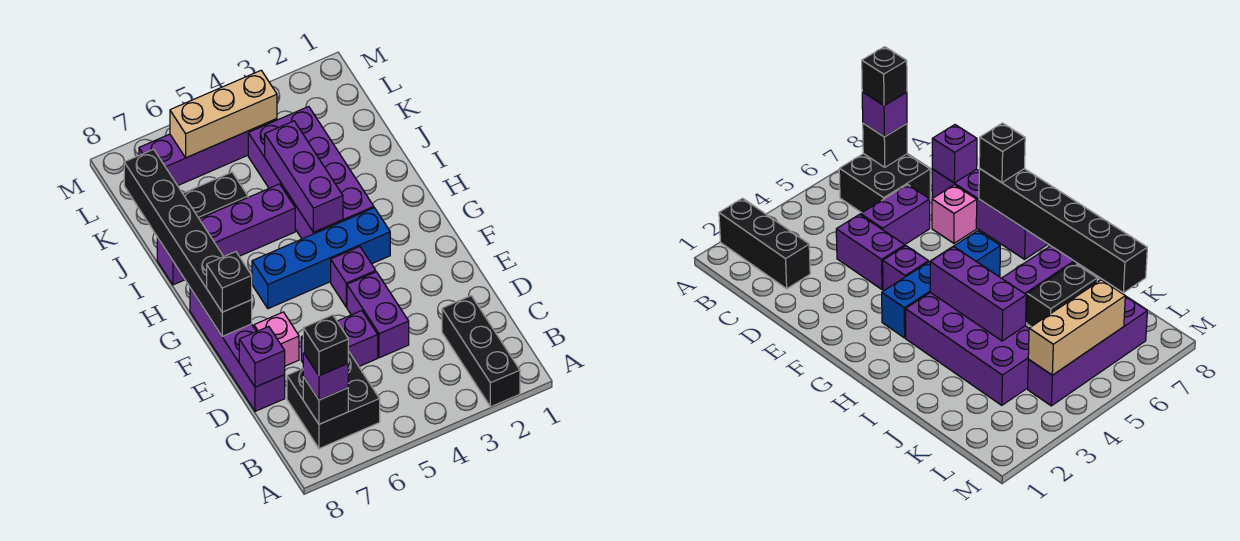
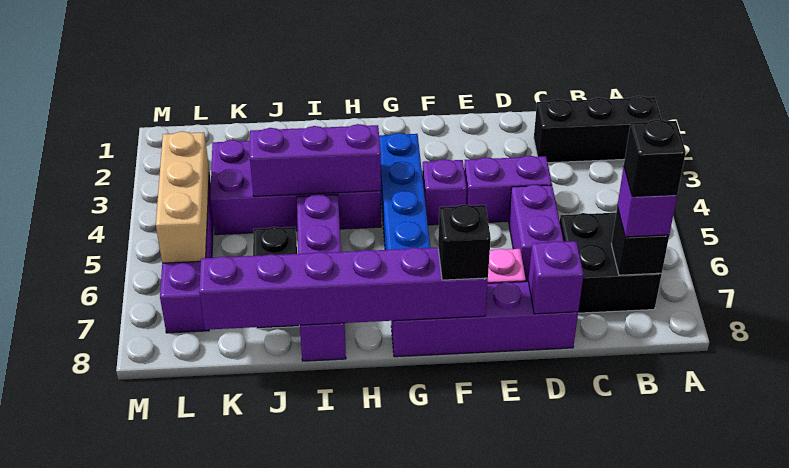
black 1x6 brick [124,149,252,336] -> purple 1x6 brick [199,248,488,330]

